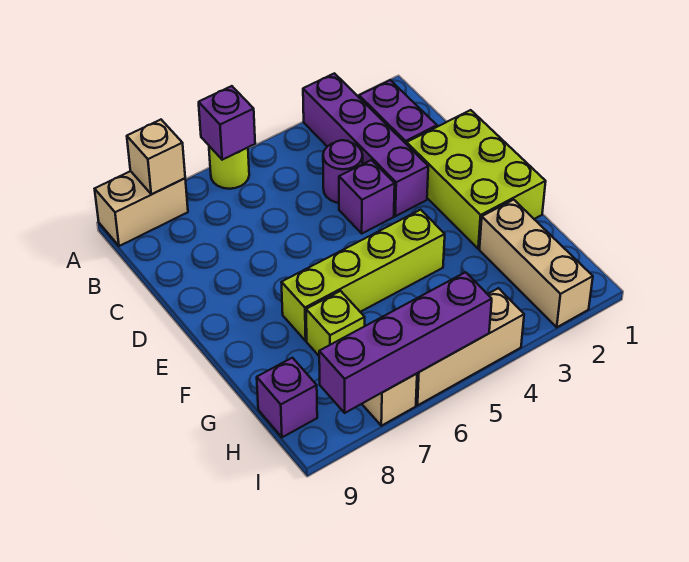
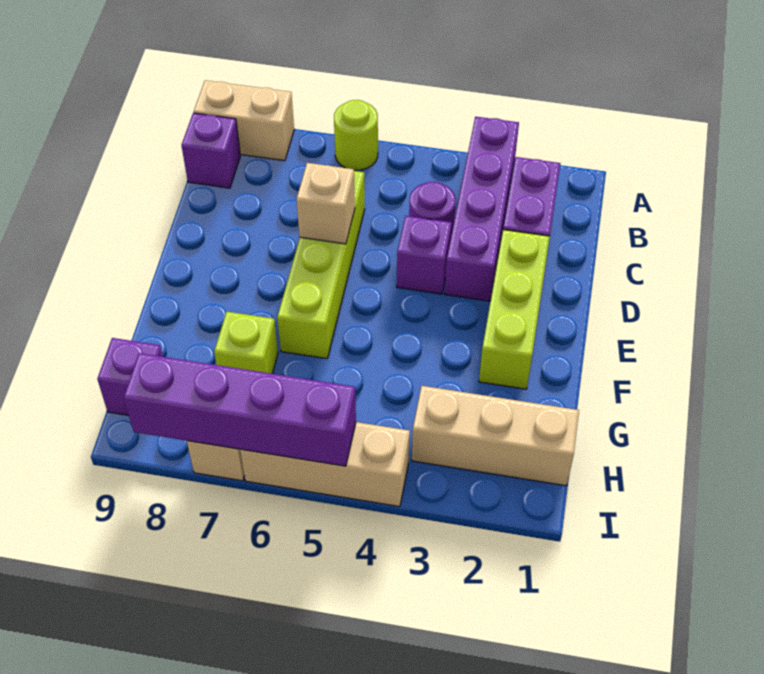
purple 1x1 brick [199,86,255,160] -> purple 1x1 brick moved to [181,113,240,188]
tan 1x1 brick [127,120,185,194] -> tan 1x1 brick moved to [297,163,355,244]
lime 2x3 brick [407,110,546,249] -> lime 1x3 brick [479,230,550,389]
lime 1x4 brick [281,210,445,341] -> lime 1x4 brick turned to [277,171,365,359]
tan 1x3 brick [479,200,593,327] -> tan 1x3 brick turned to [412,386,579,486]

